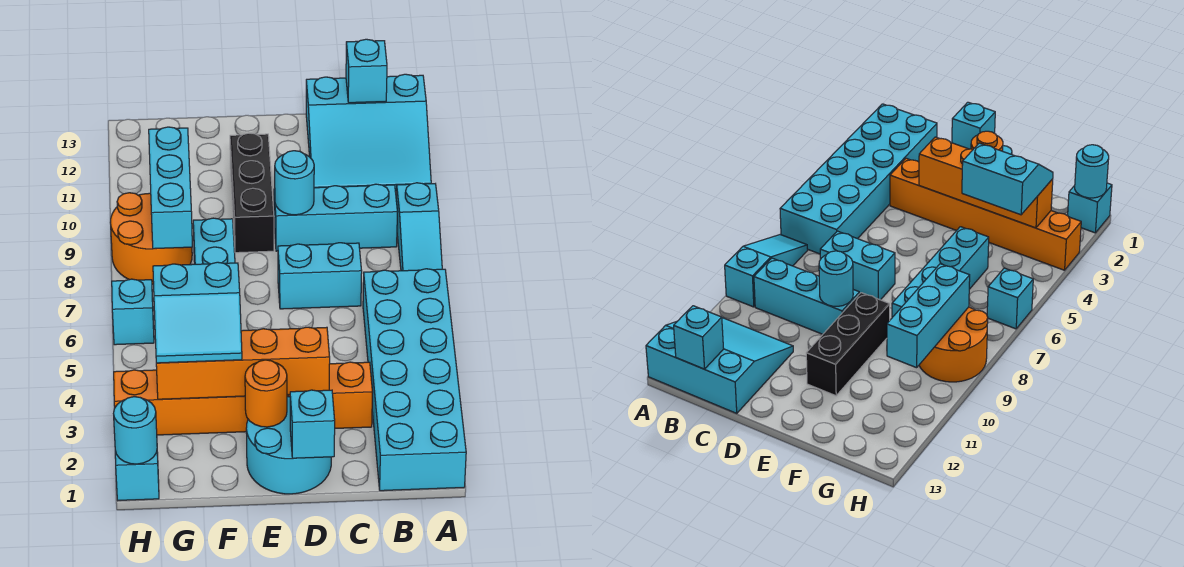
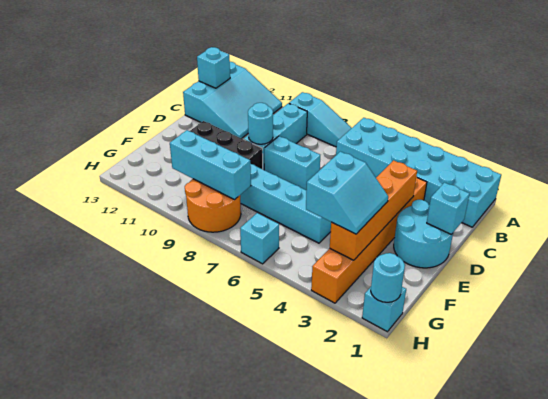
cyan 1x2 brick [278,243,362,309] -> cyan 1x2 brick turned to [264,136,320,190]
orange 1x1 round brick [245,360,287,427] -> none

